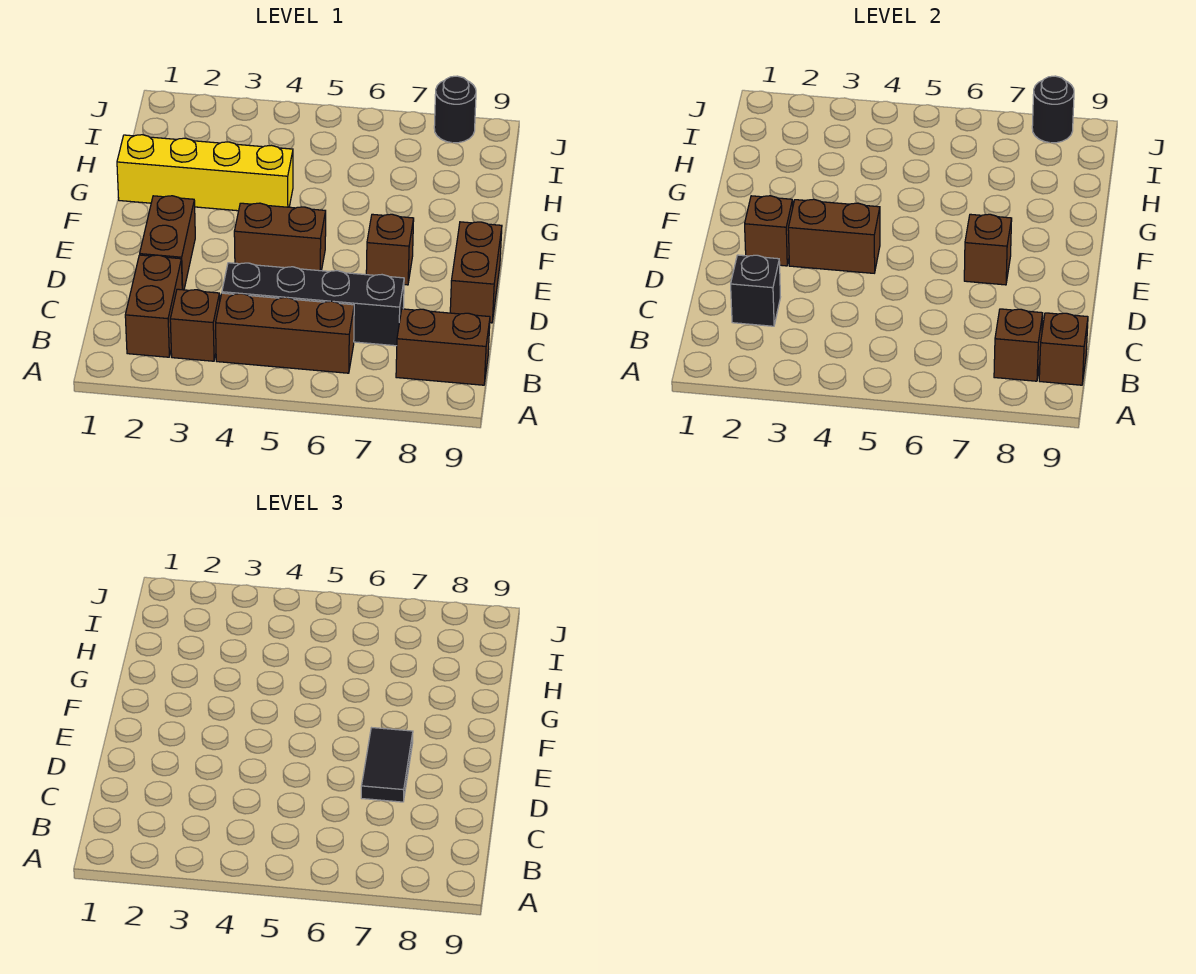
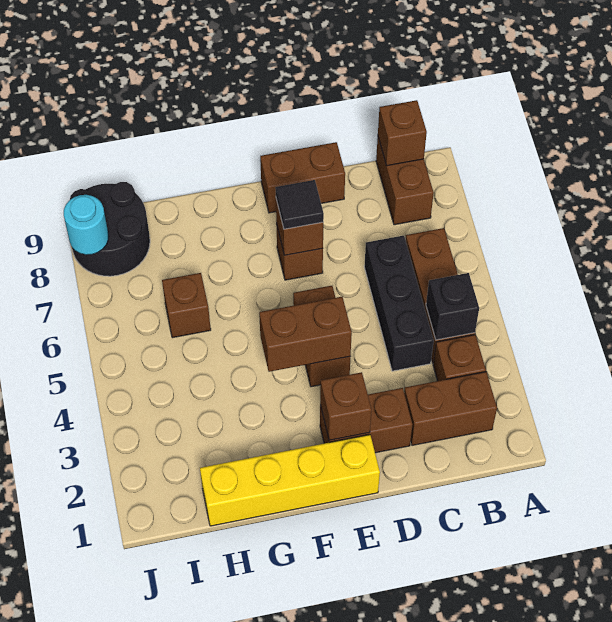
brown 1x1 brick [994,309,1043,381] -> brown 1x1 brick moved to [162,273,211,338]
black 1x1 brick [731,255,780,326] -> black 1x1 brick moved to [426,273,479,340]
black 1x4 brick [222,263,404,346] -> black 1x3 brick [364,236,434,371]
black 1x2 tile [361,728,413,802] -> black 1x1 tile [275,180,324,229]
brown 1x2 brick [788,199,880,273] -> brown 1x2 brick turned to [259,297,352,372]
yellow 1x4 brick [117,135,293,211] -> yellow 1x4 brick turned to [200,435,380,526]
black 1x1 round brick [434,76,476,143] -> black 2x2 round brick [70,182,150,276]
black 1x1 round brick [1032,76,1074,143] -> cyan 1x1 round brick [64,195,108,255]

